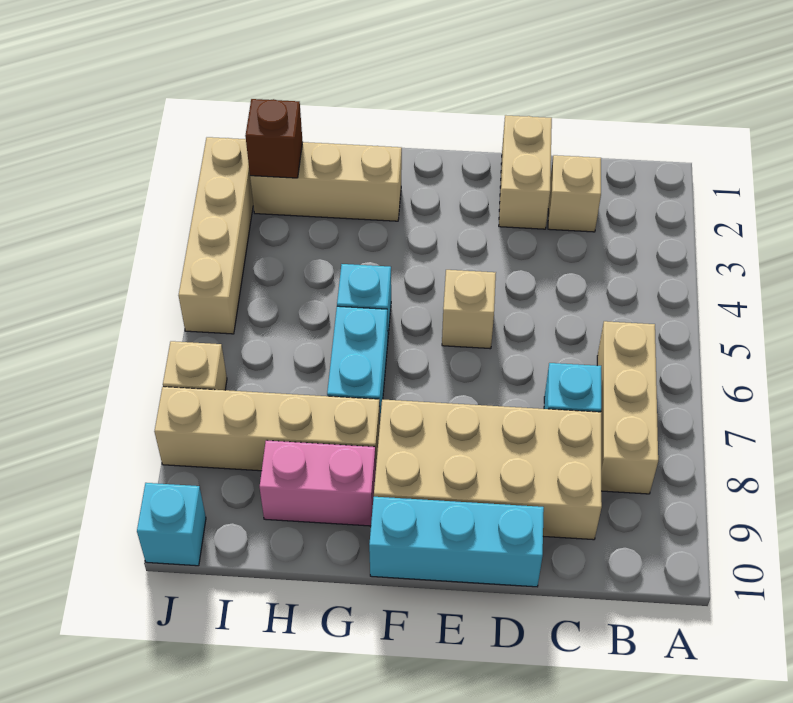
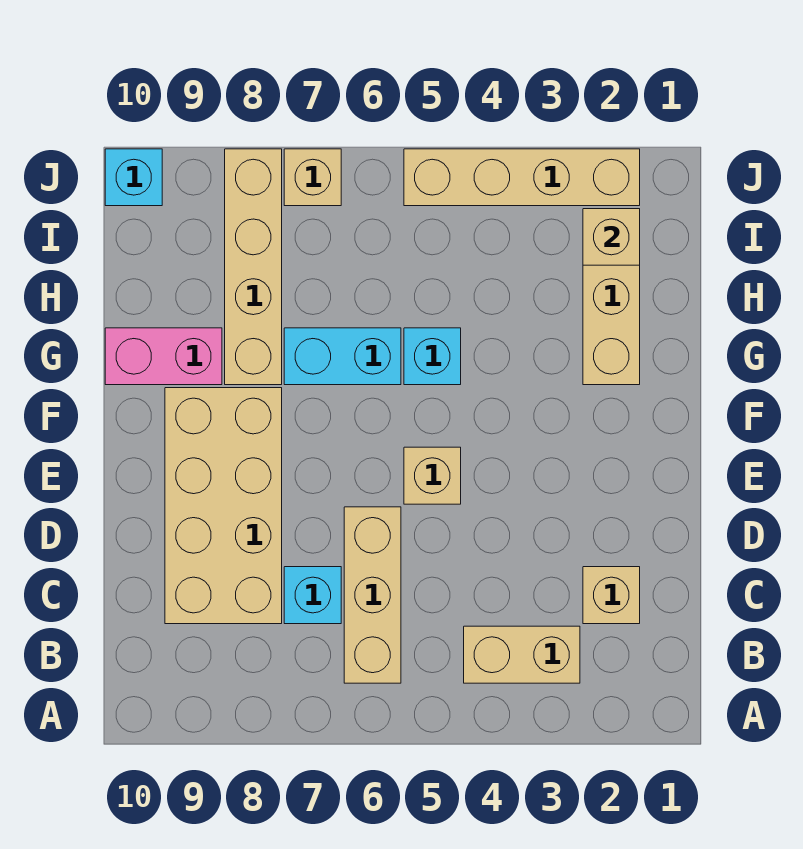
tan 1x3 brick [597,321,658,494] -> tan 1x3 brick turned to [344,507,401,683]
tan 1x2 brick [499,115,552,229] -> tan 1x2 brick moved to [464,626,580,683]
cyan 1x3 brick [369,497,544,587] -> none
pink 1x2 brick [260,440,376,526] -> pink 1x2 brick turned to [105,328,222,385]
brown 1x1 brick [245,99,303,178] -> tan 1x1 brick [583,209,640,265]

